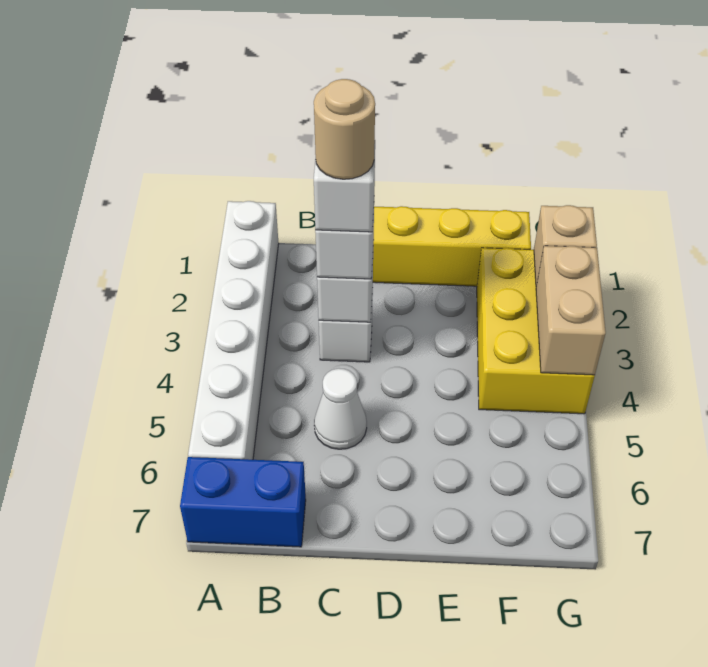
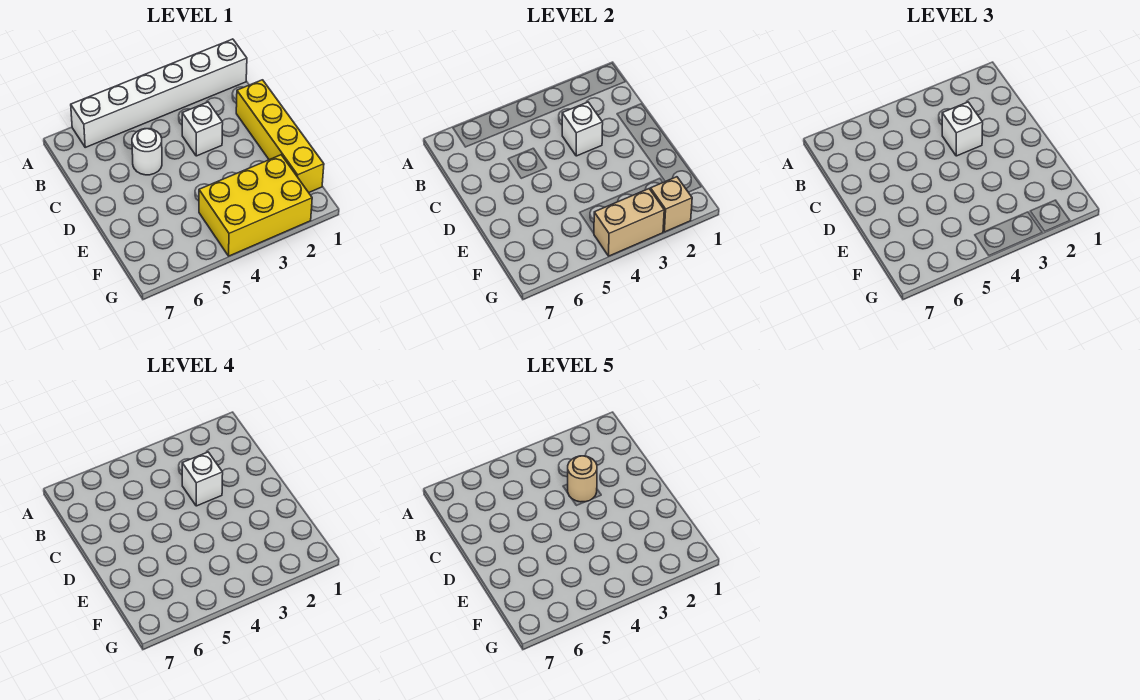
blue 1x2 brick [180,457,306,547] -> none
white 1x1 cone [314,368,367,449] -> white 1x1 round brick [132,129,162,175]

